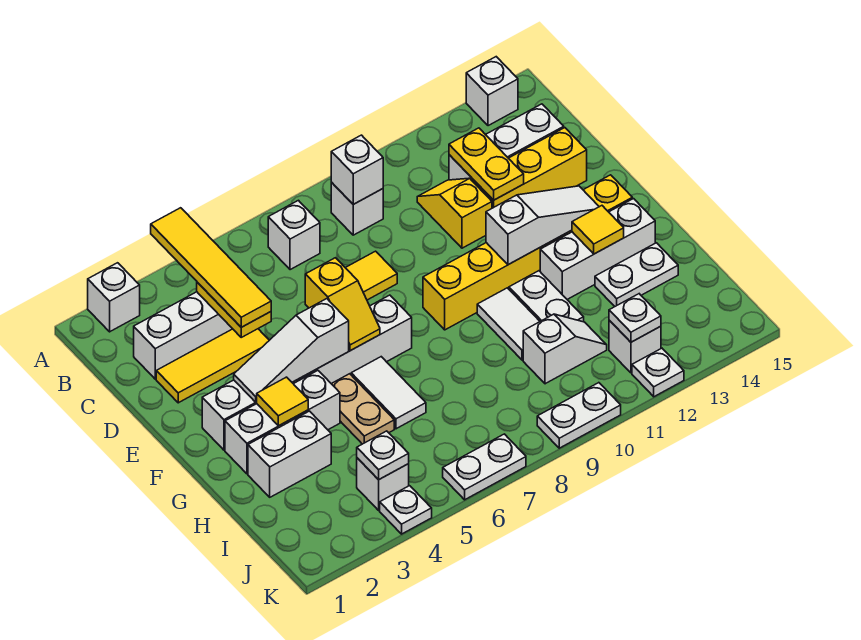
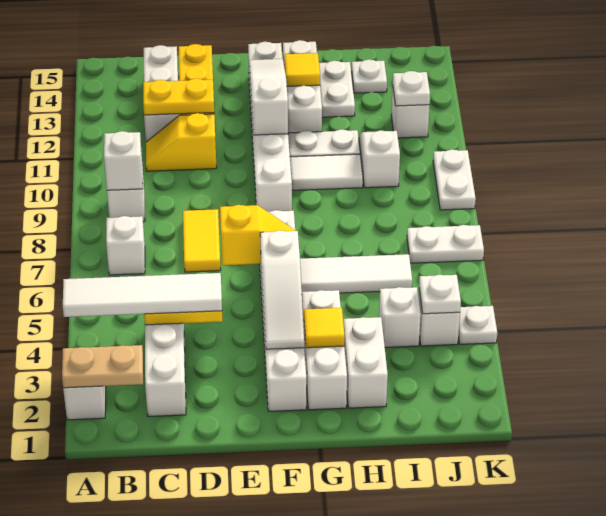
yellow 1x4 tile [151,208,271,327] -> white 1x4 tile [63,273,222,317]
white 1x1 brick [466,57,518,126] -> white 1x1 brick moved to [379,287,421,347]
yellow 1x3 tile [156,329,269,403] -> none
yellow 1x6 brick [423,175,632,330] -> white 1x6 brick [248,42,292,212]
tan 1x2 plate [332,374,394,444] -> tan 1x2 plate moved to [62,345,143,388]
white 1x2 tile [351,357,426,429] -> white 1x3 tile [300,254,412,293]
white 1x2 plate [443,434,526,500] -> white 1x2 plate turned to [407,225,484,263]
white 1x1 plate [632,348,684,397] -> white 1x1 plate moved to [352,59,387,93]

